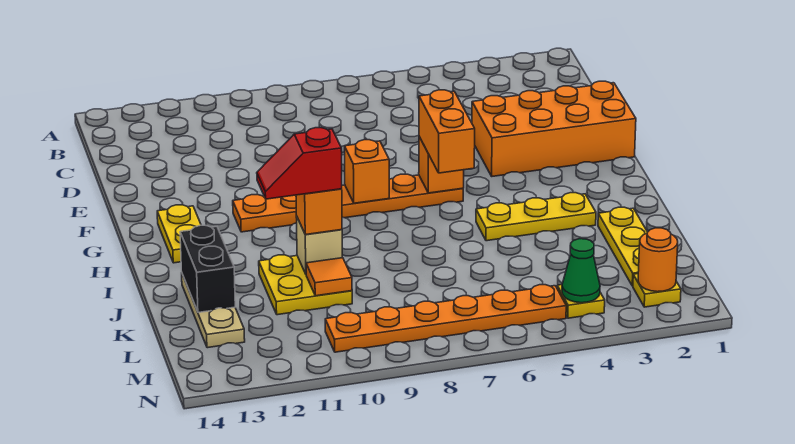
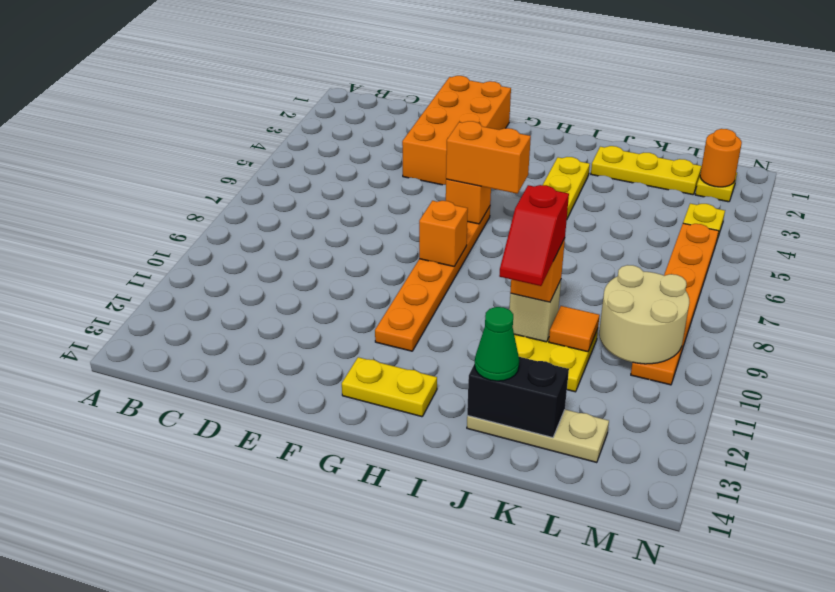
none -> tan 2x2 round brick [599,265,689,364]
green 1x1 cone [562,239,600,303] -> green 1x1 cone moved to [475,307,519,381]

